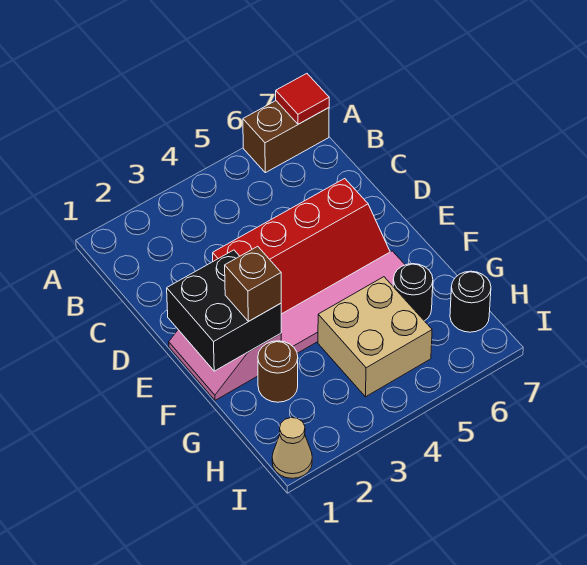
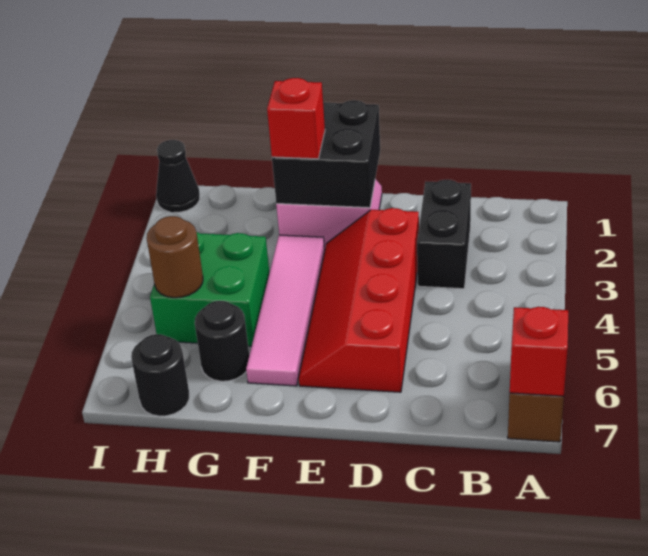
red 1x1 tile [276,74,329,124] -> red 1x1 brick [510,307,568,396]
none -> black 1x2 brick [417,180,471,289]
brown 1x1 brick [225,246,281,322] -> red 1x1 brick [267,78,325,159]
brown 1x1 round brick [258,341,298,402] -> brown 1x1 round brick moved to [147,216,203,298]
tan 2x2 brick [318,277,432,397] -> green 2x2 brick [150,232,269,346]
tan 1x1 cone [272,418,312,478] -> black 1x1 cone [156,140,200,212]

